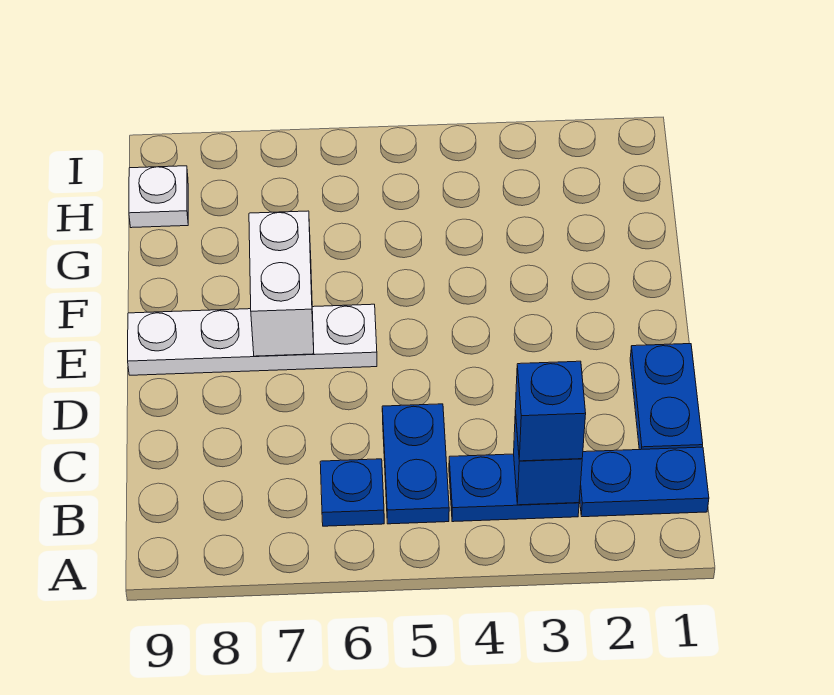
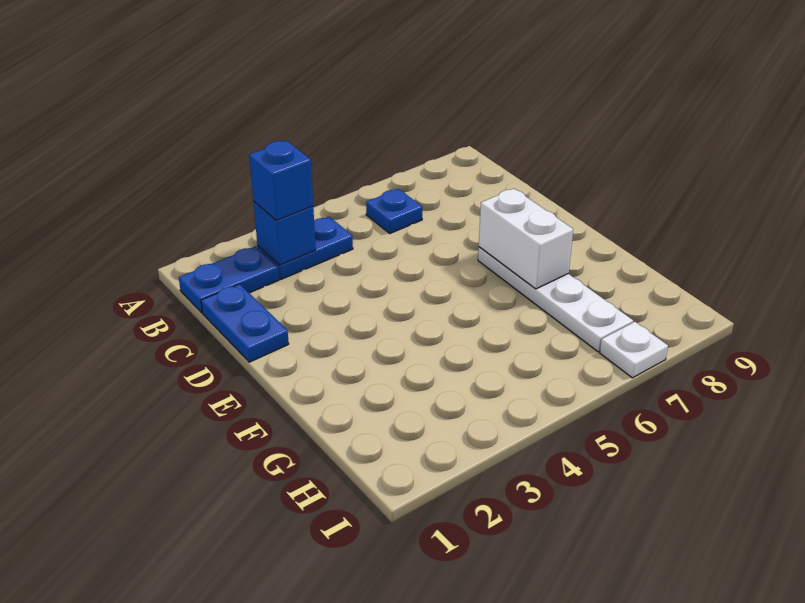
blue 1x2 plate [382,404,449,524] -> none
white 1x4 plate [128,304,377,375] -> white 1x4 plate turned to [478,247,633,352]
white 1x1 plate [129,166,188,228] -> white 1x1 plate moved to [600,322,668,378]

